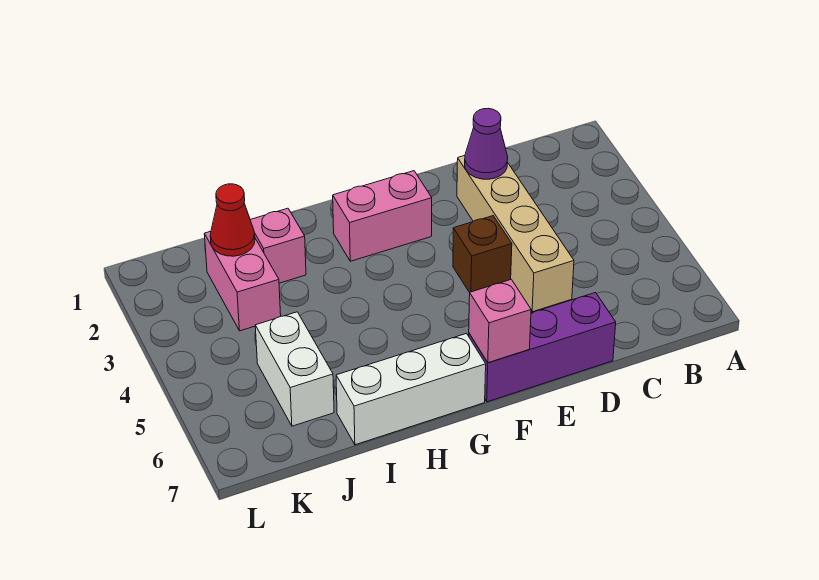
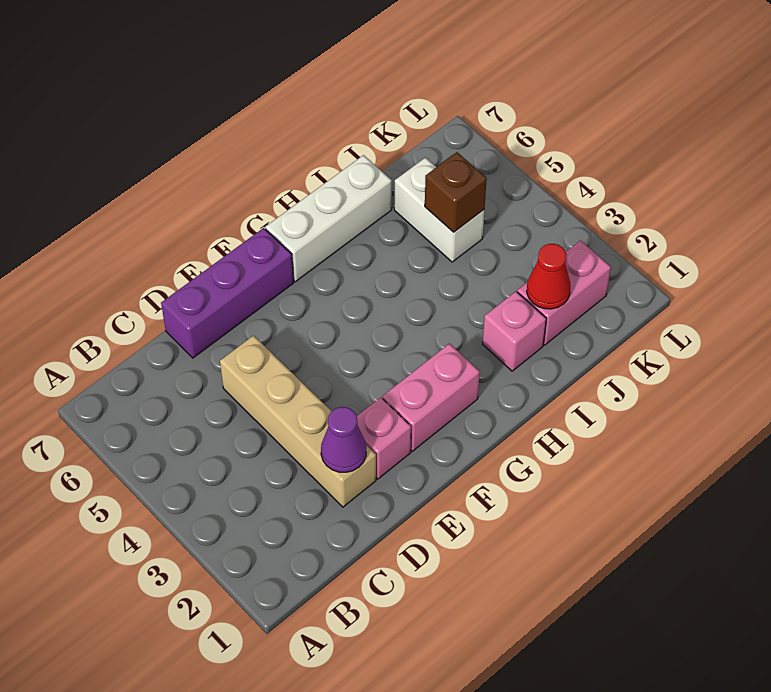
brown 1x1 brick [453,216,512,293] -> brown 1x1 brick moved to [425,152,487,232]
pink 1x1 brick [469,279,531,363] -> pink 1x1 brick moved to [357,397,411,479]
pink 1x2 brick [204,231,281,331] -> pink 1x2 brick turned to [517,241,611,345]

